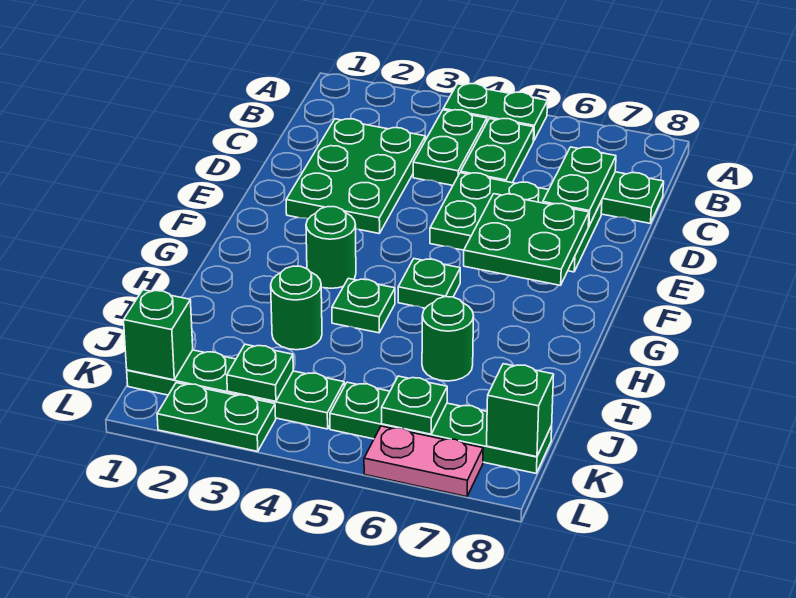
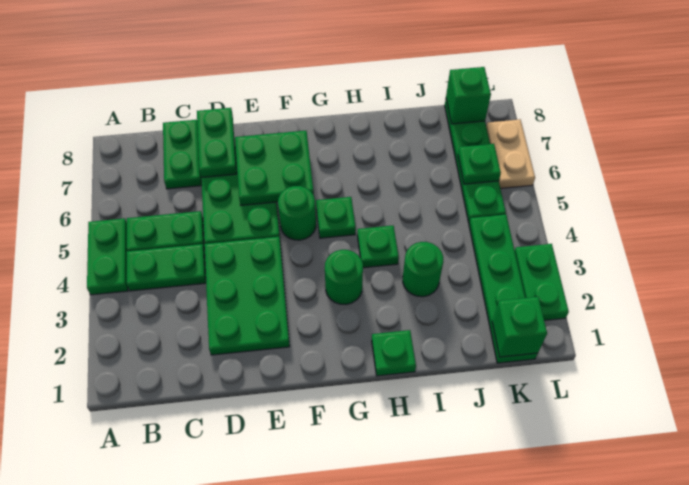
green 2x3 plate [286,119,426,233] -> green 2x3 plate turned to [204,237,290,355]
green 1x2 plate [543,147,616,226] -> green 1x2 plate turned to [197,108,237,178]
green 1x1 round brick [422,296,474,381] -> green 1x1 round brick moved to [278,186,316,240]
green 1x1 plate [227,344,293,401] -> green 1x1 plate moved to [372,330,416,376]
pink 1x2 plate [364,426,483,497] -> tan 1x2 plate [486,119,535,188]

